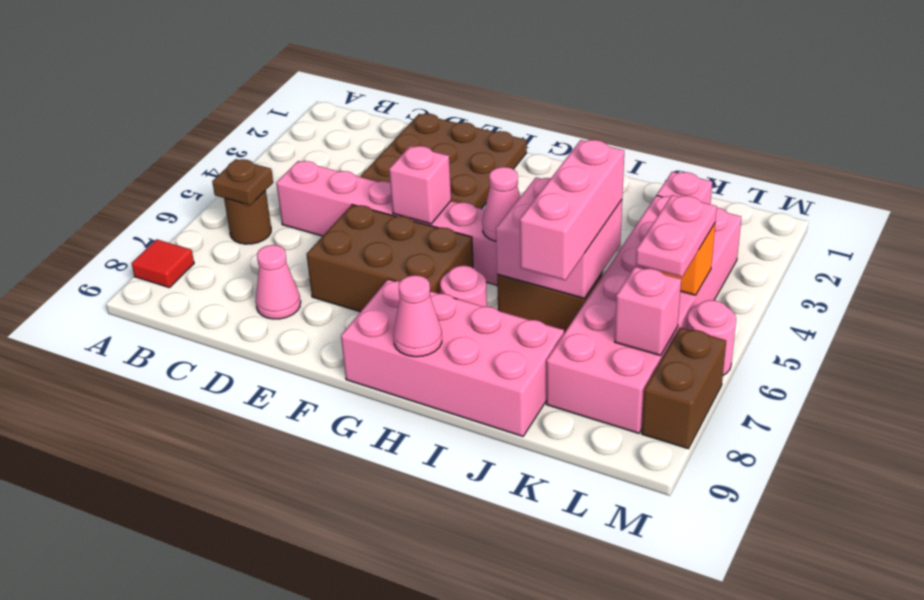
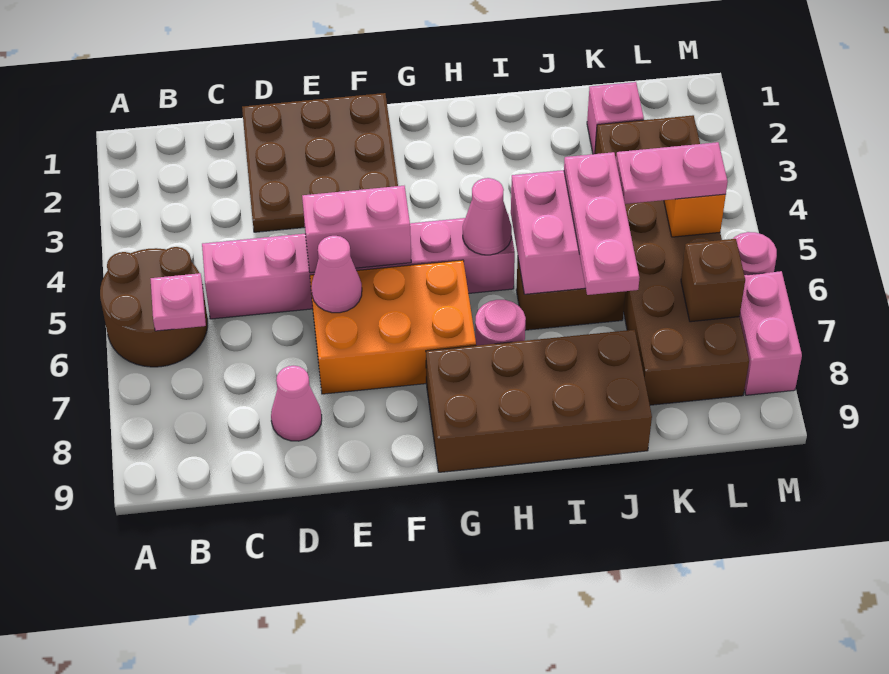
red 1x1 tile [131,239,194,288] -> none
brown 1x1 round brick [224,190,271,244] -> brown 2x2 round brick [100,247,208,367]
brown 1x1 plate [212,159,273,205] -> pink 1x1 plate [151,273,206,331]
brown 2x3 brick [307,205,473,312] -> orange 2x3 brick [310,260,476,394]
pink 1x1 brick [389,146,451,224] -> pink 1x2 brick [302,186,411,273]
pink 2x4 brick [341,279,564,436] -> brown 2x4 brick [426,330,652,472]
pink 1x1 cone [393,275,442,357] -> pink 1x1 cone moved to [312,236,362,313]
pink 1x3 brick [520,140,624,280] -> pink 1x3 plate [564,152,639,295]
pink 2x6 brick [546,195,742,433] -> brown 2x6 brick [595,115,749,405]
pink 1x2 plate [636,195,717,277] -> pink 1x2 plate turned to [616,142,728,204]
pink 1x1 brick [615,267,681,355] -> brown 1x1 brick [681,239,745,322]
brown 1x2 brick [642,328,726,449] -> pink 1x2 brick [739,271,802,395]

